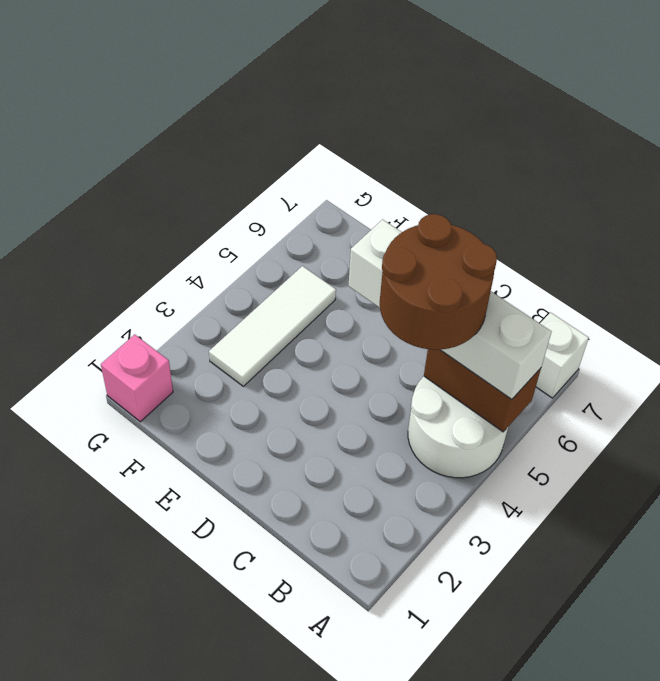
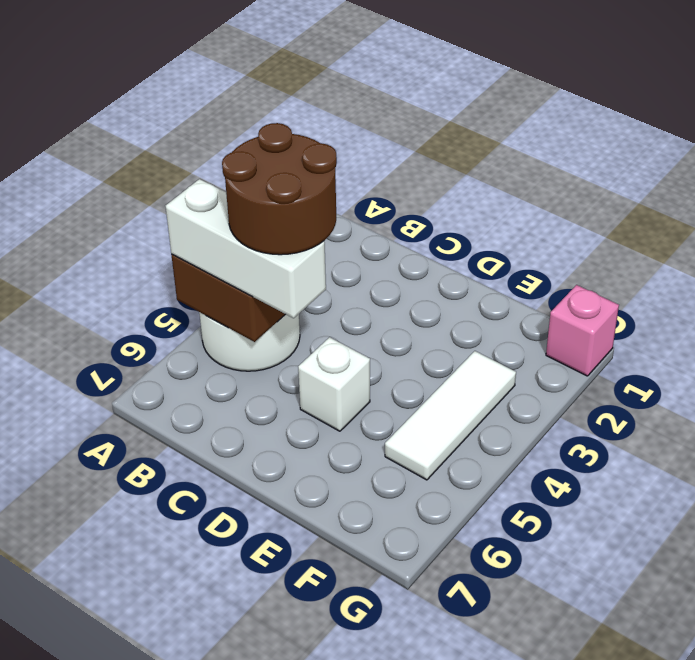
white 1x4 brick [349,220,552,400] -> white 1x3 brick [166,179,326,318]
white 1x1 brick [536,312,589,398] -> white 1x1 brick moved to [298,337,370,431]

